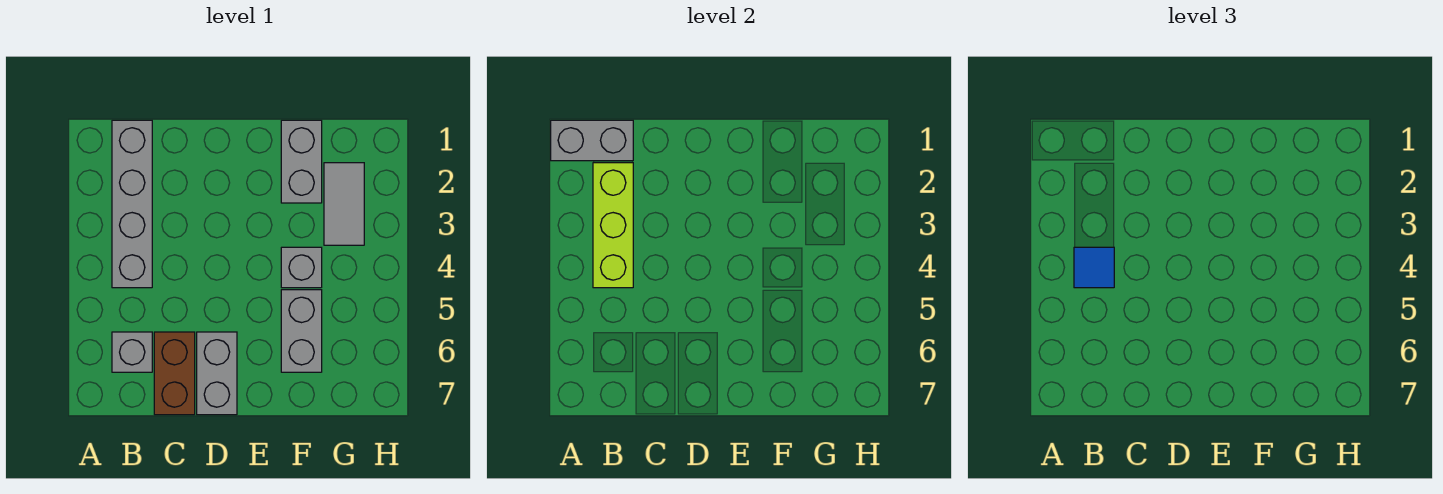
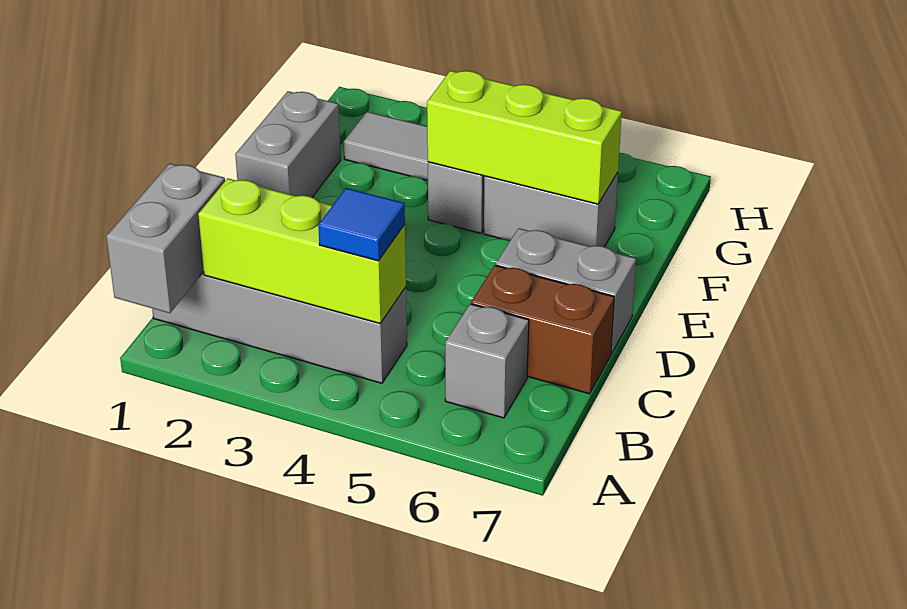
grey 1x2 brick [281,120,322,203] -> grey 1x2 brick turned to [235,91,341,197]
none -> lime 1x3 brick [427,71,622,204]

